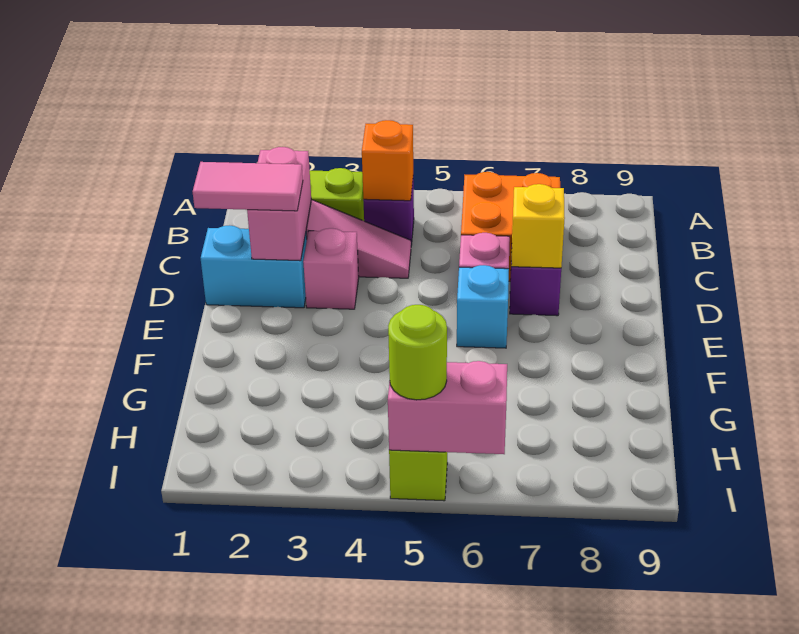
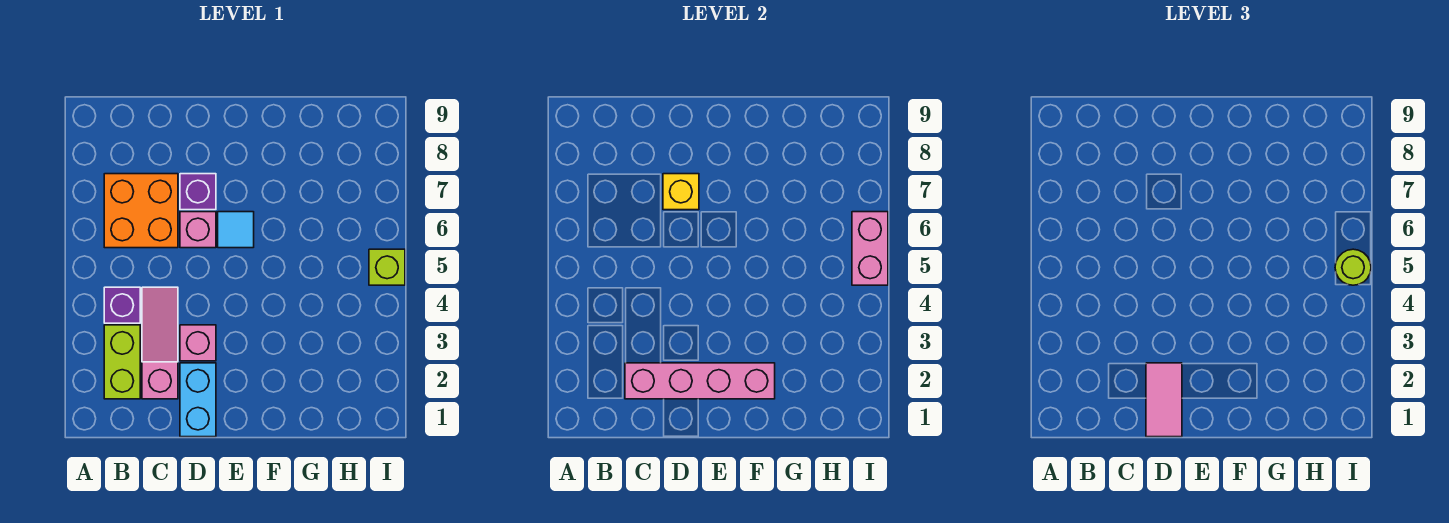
orange 1x1 brick [362,120,413,201] -> none
pink 1x2 brick [247,147,311,261] -> pink 1x4 brick [625,363,775,399]
cyan 1x1 brick [457,265,509,348] -> cyan 1x1 tile [218,212,254,248]

